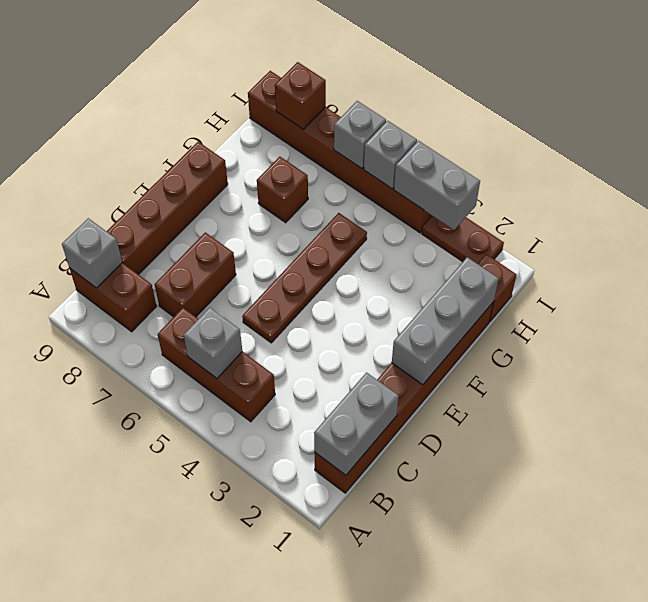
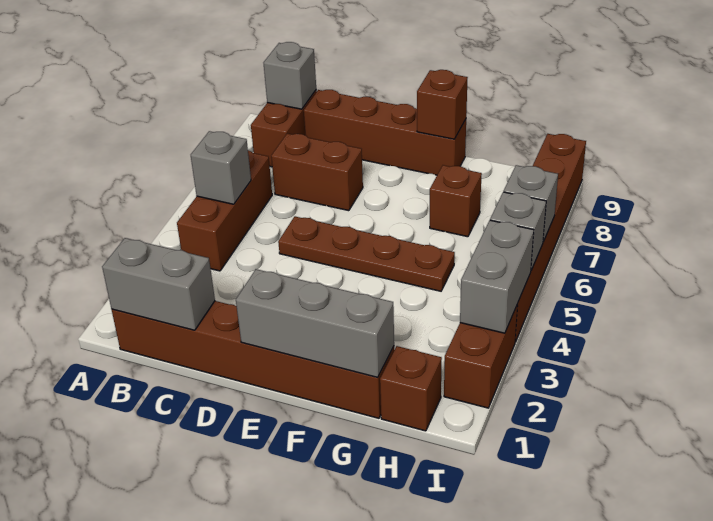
brown 1x2 plate [422,216,504,264] -> brown 1x2 brick [444,304,518,408]
brown 1x1 brick [275,62,326,129] -> brown 1x1 brick moved to [417,70,468,139]

